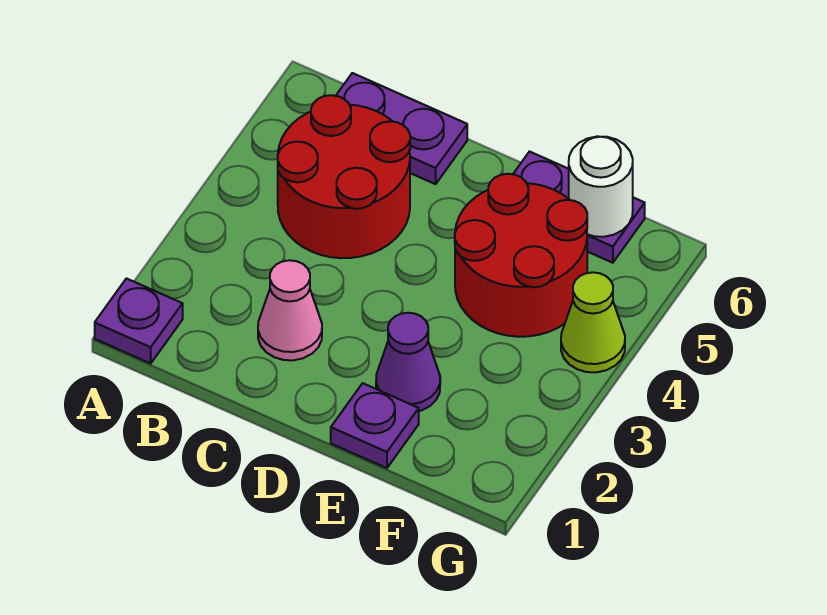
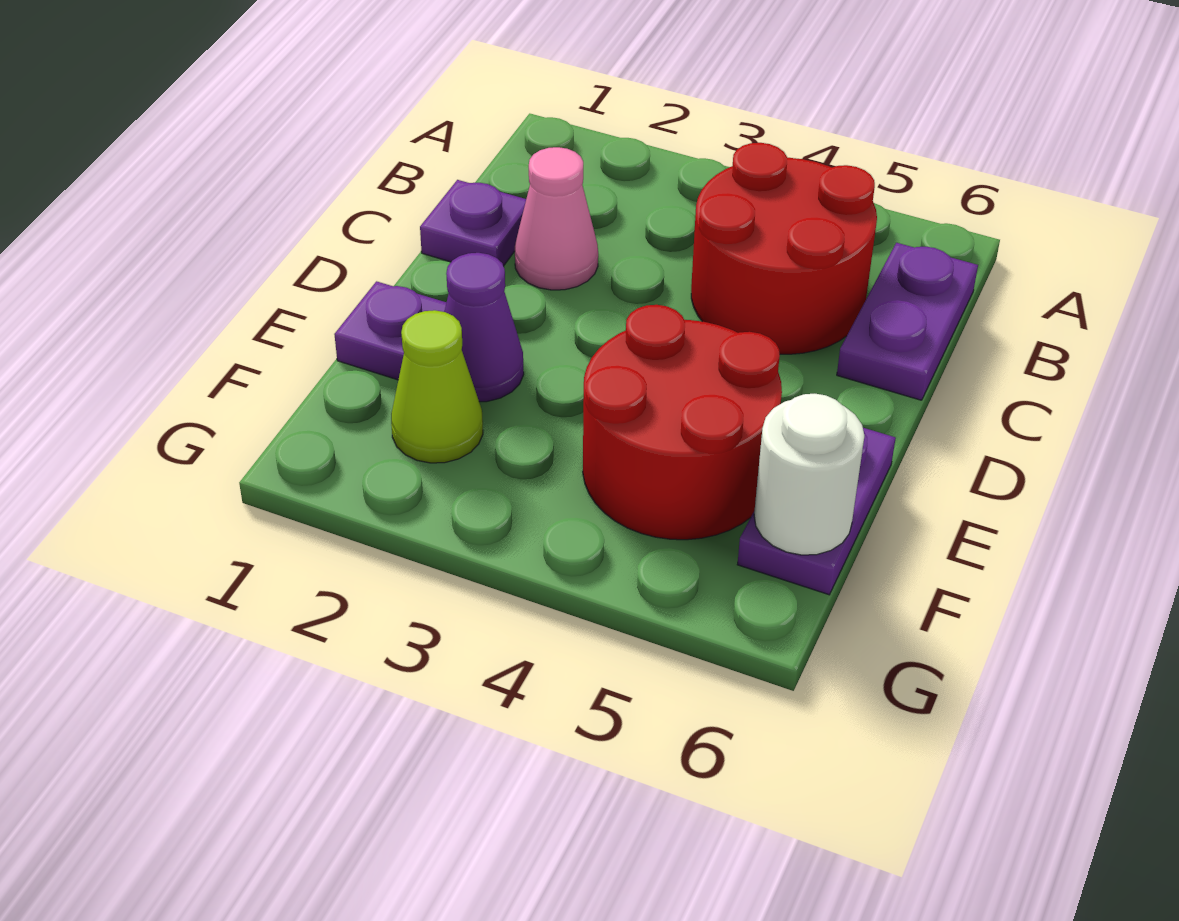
purple 1x1 plate [95,279,183,363] -> purple 1x1 plate moved to [420,180,526,266]
lime 1x1 cone [561,272,625,372] -> lime 1x1 cone moved to [391,310,483,463]

